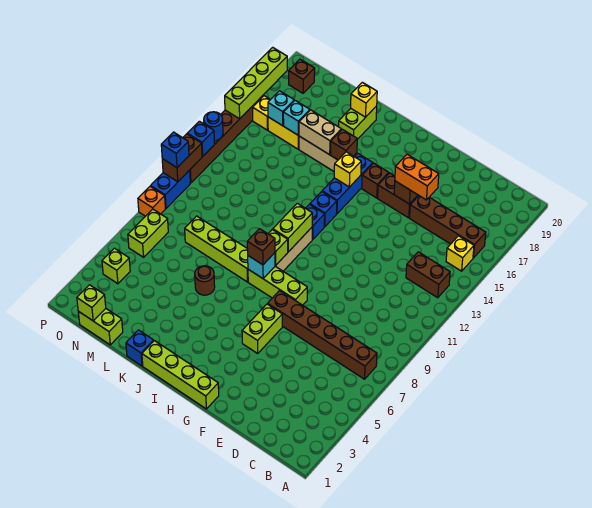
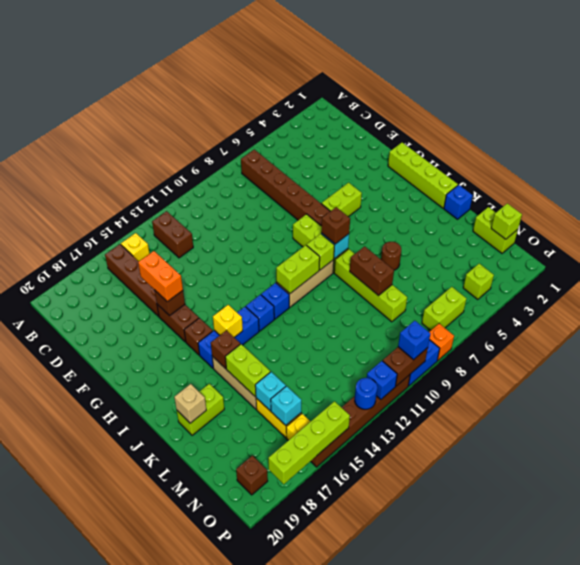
none -> brown 1x2 brick [350,246,394,296]
tan 1x2 brick [299,110,341,155] -> lime 1x2 brick [225,344,270,397]
yellow 1x1 brick [351,82,377,117] -> tan 1x1 brick [174,384,206,423]

